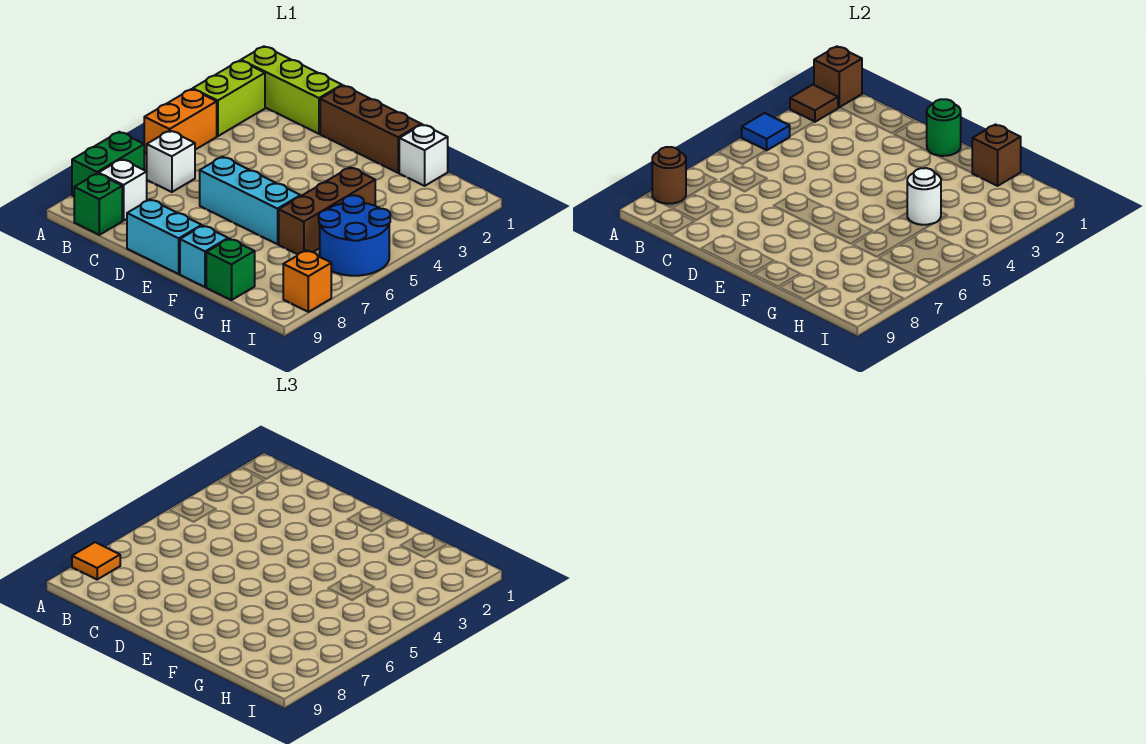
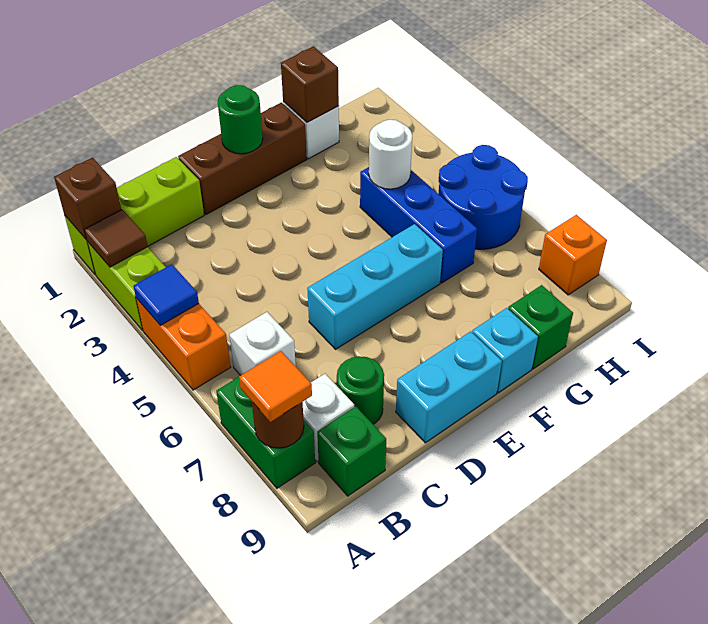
none -> green 1x1 round brick [337,356,384,424]
brown 1x3 brick [279,167,375,254] -> blue 1x3 brick [360,167,477,283]

